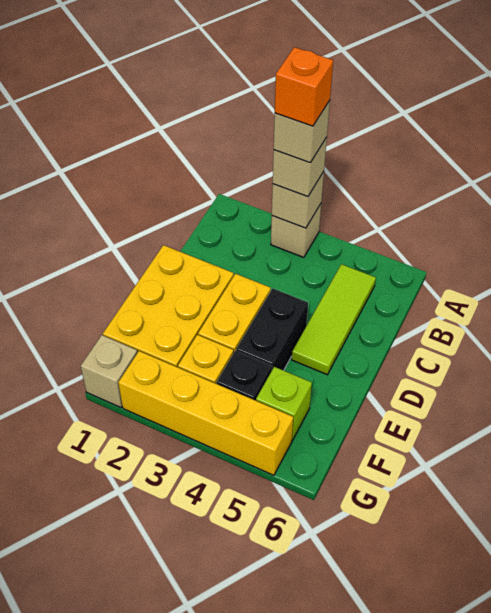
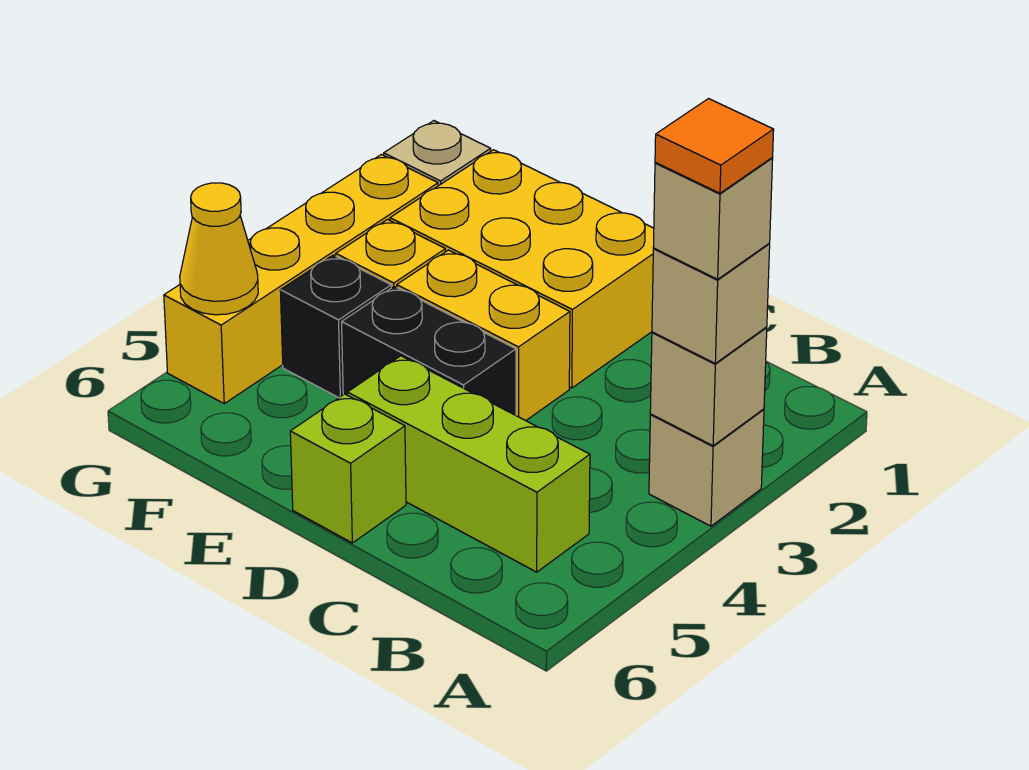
orange 1x1 brick [275,47,333,126] -> orange 1x1 tile [655,99,774,193]
lime 1x3 tile [292,264,376,375] -> lime 1x3 brick [348,356,590,572]
lime 1x1 brick [256,367,312,440] -> lime 1x1 brick moved to [290,394,406,543]
none -> yellow 1x1 cone [180,183,258,315]

